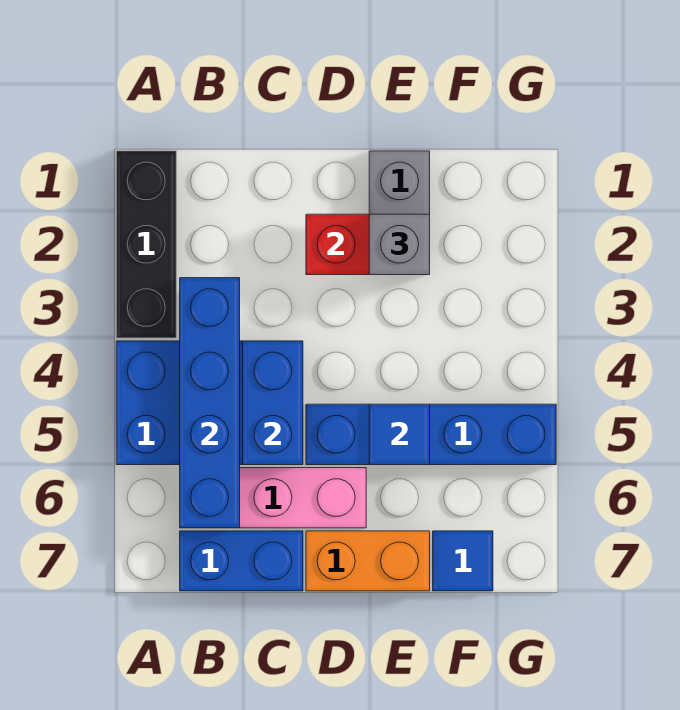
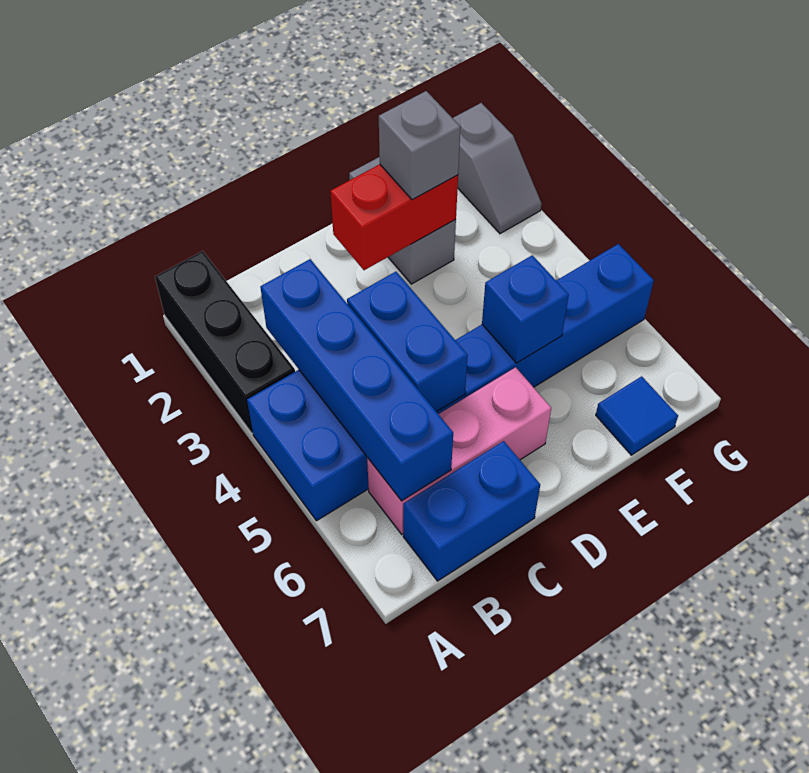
orange 1x2 brick [306,531,430,591] -> none
blue 1x1 tile [369,404,430,465] -> blue 1x1 brick [482,255,569,363]
none -> grey 1x2 slope [453,103,542,234]

